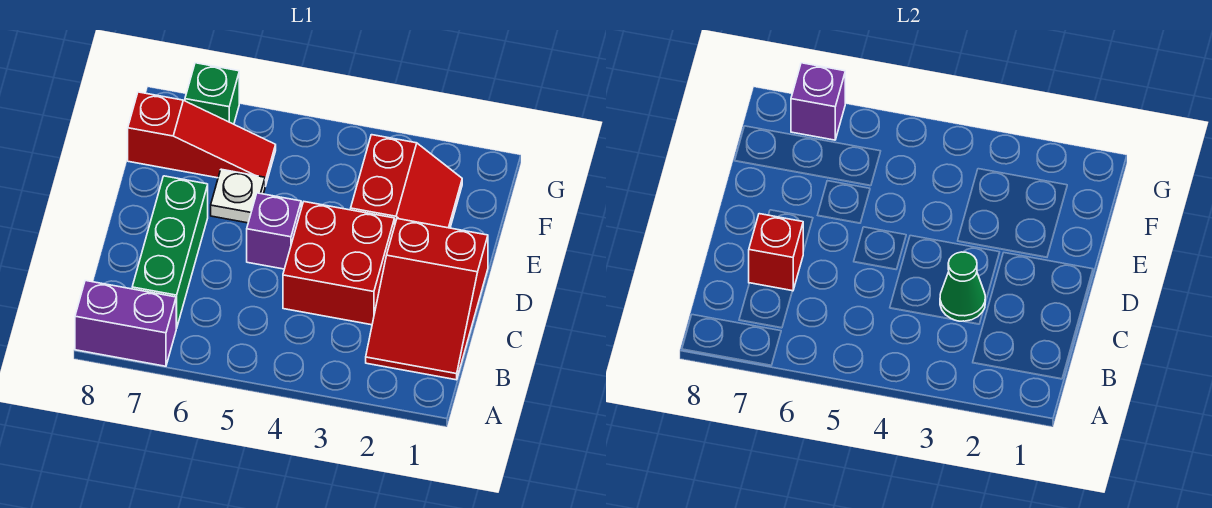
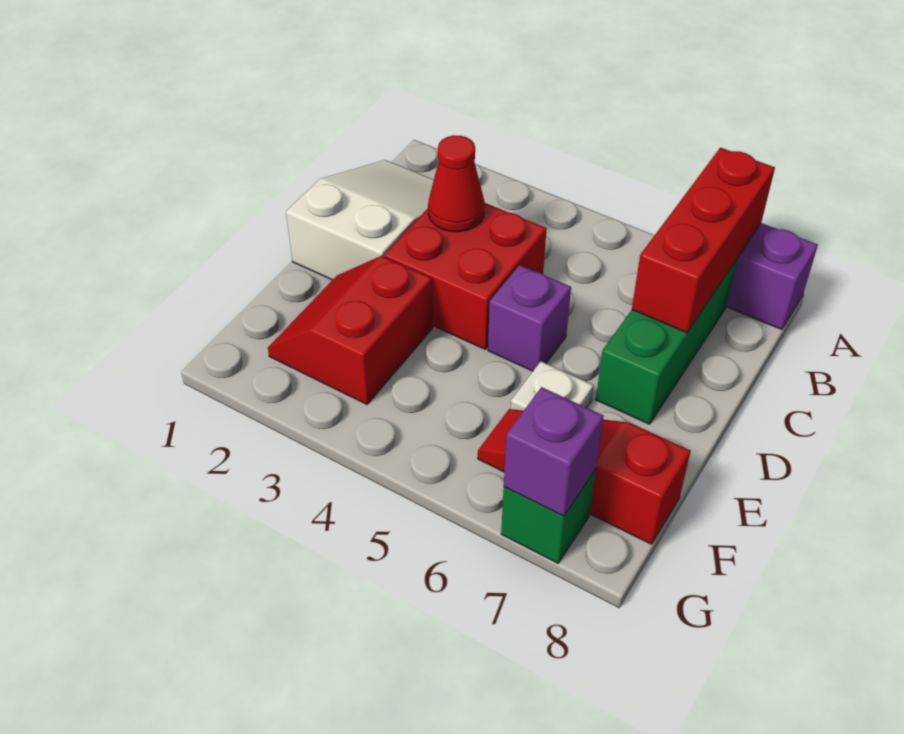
red 2x3 slope [366,219,488,380] -> white 2x3 slope [286,160,434,280]
green 1x1 cone [940,252,985,321] -> red 1x1 cone [428,135,485,232]
red 1x1 brick [749,214,803,291] -> red 1x3 brick [632,148,775,333]

